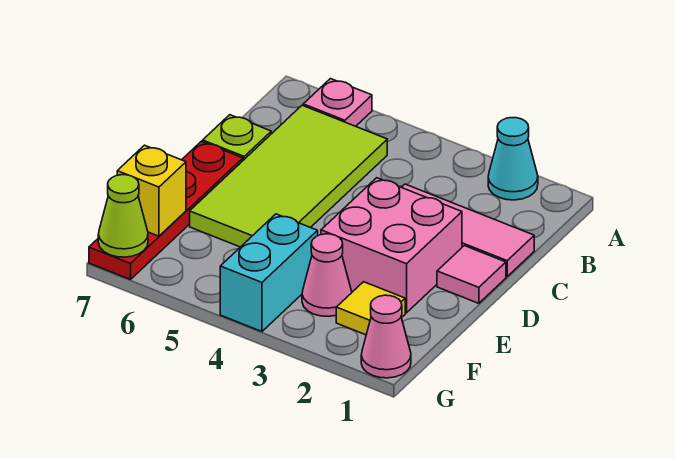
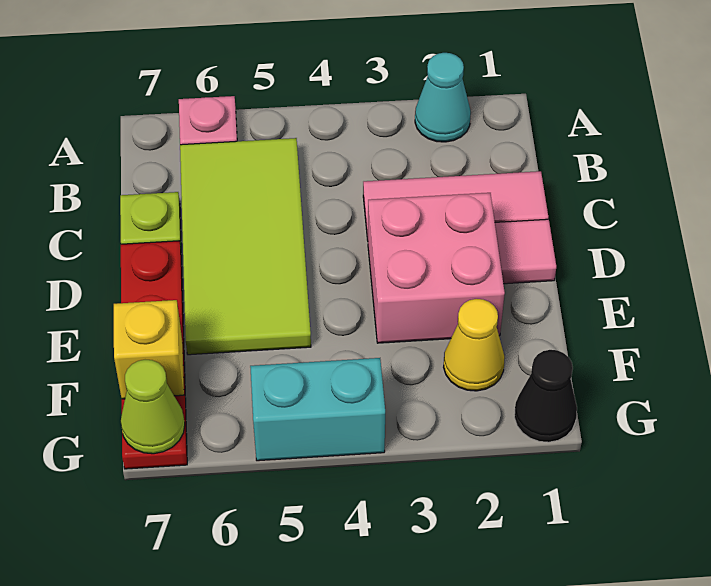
yellow 1x1 tile [336,282,405,335] -> yellow 1x1 cone [444,299,505,391]
pink 1x1 cone [302,234,352,316] -> none
cyan 1x2 brick [220,214,318,332] -> cyan 1x2 brick turned to [250,358,385,461]
pink 1x1 cone [361,295,411,378] -> black 1x1 cone [514,350,577,442]

